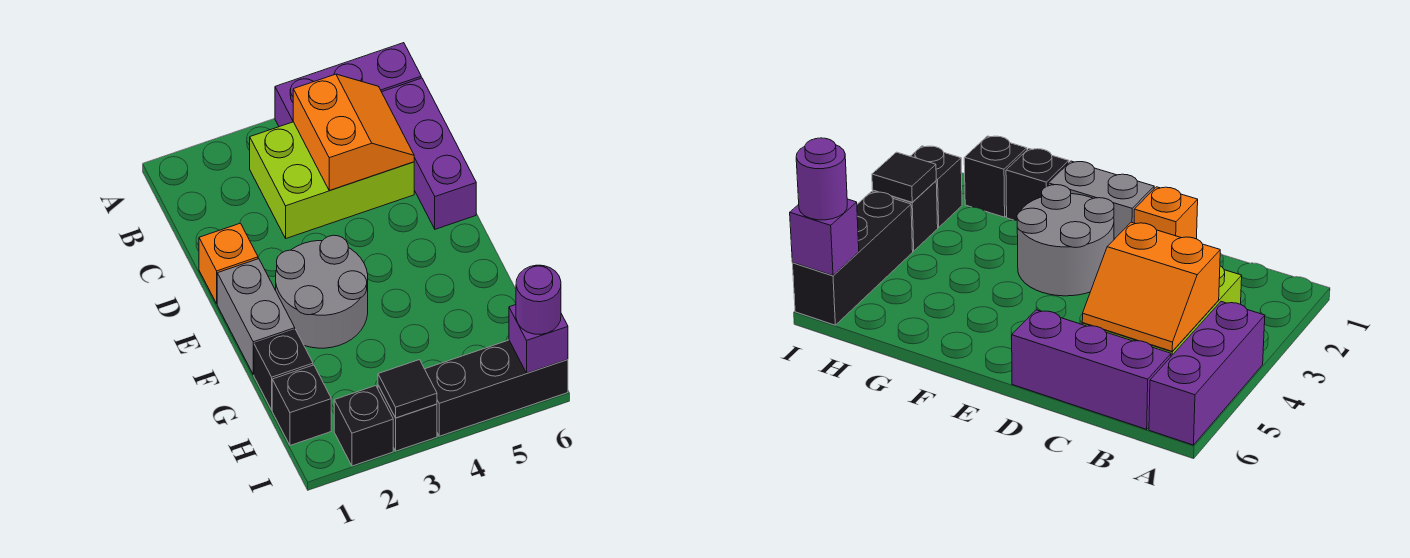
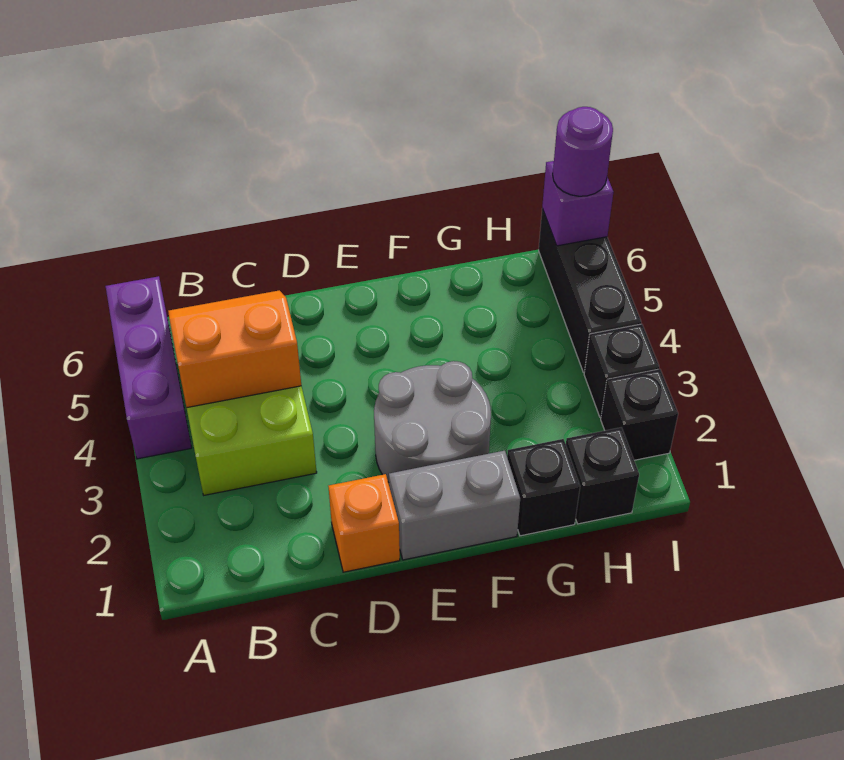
purple 1x3 brick [382,78,476,229] -> none
black 1x1 tile [378,360,437,418] -> none

